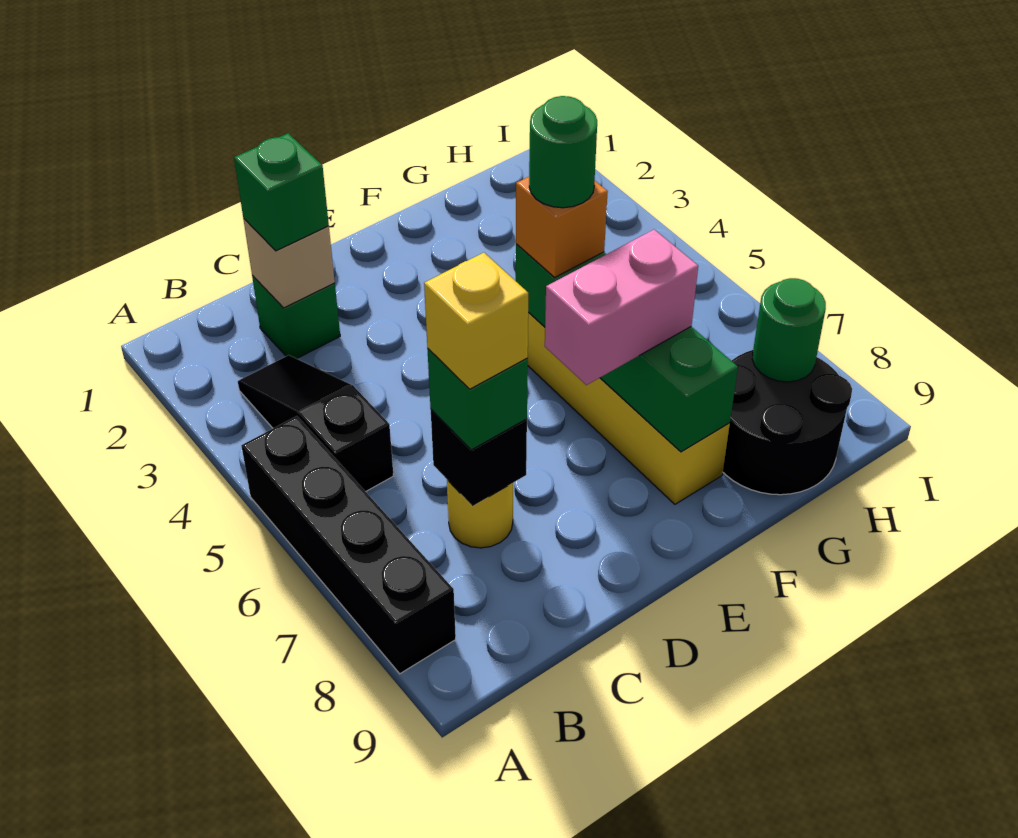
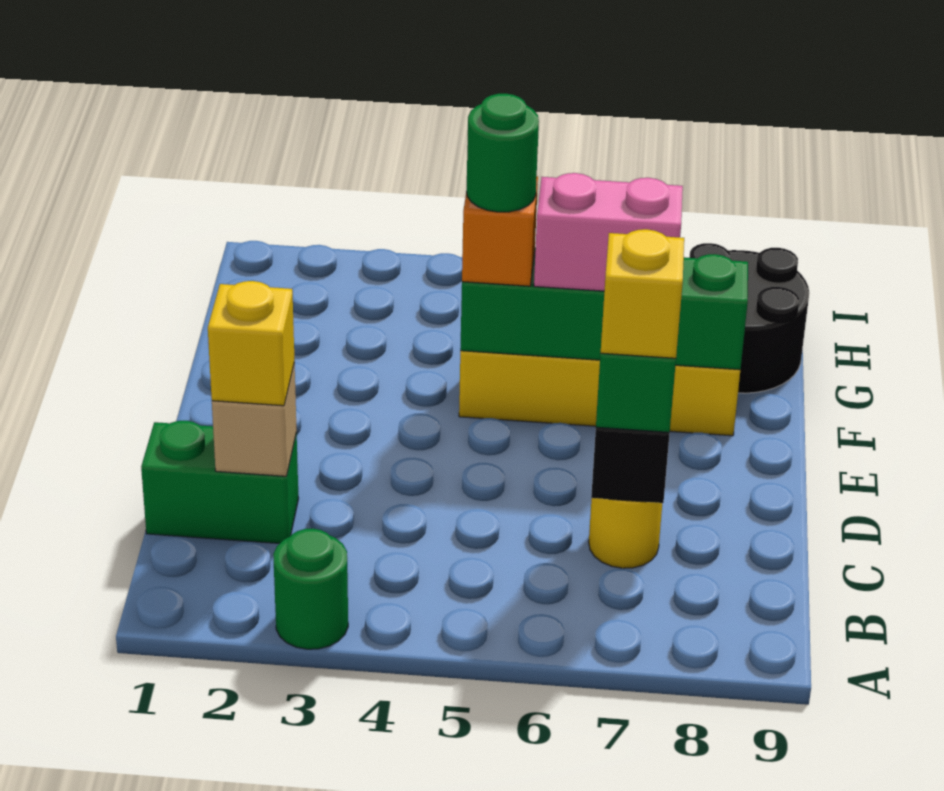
black 1x4 brick [241,416,456,674] -> none
black 1x3 slope [238,355,394,492] -> none
green 1x1 brick [252,275,340,359] -> green 1x2 brick [141,421,299,544]
green 1x1 brick [234,133,329,251] -> yellow 1x1 brick [208,281,295,406]
pink 1x2 brick [545,230,698,385] -> pink 1x2 brick turned to [534,173,683,291]
green 1x1 round brick [752,278,826,382] -> green 1x1 round brick moved to [273,529,348,649]

